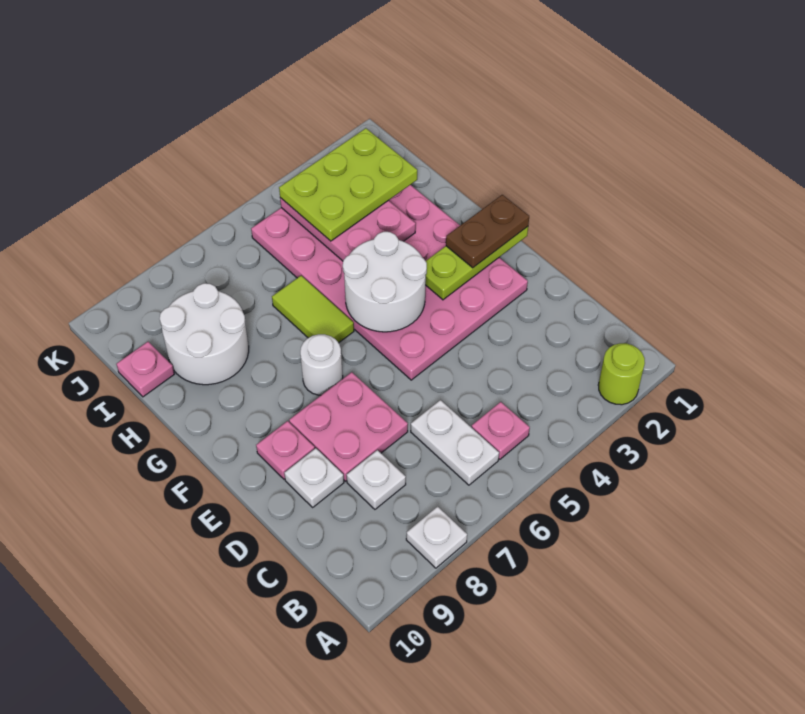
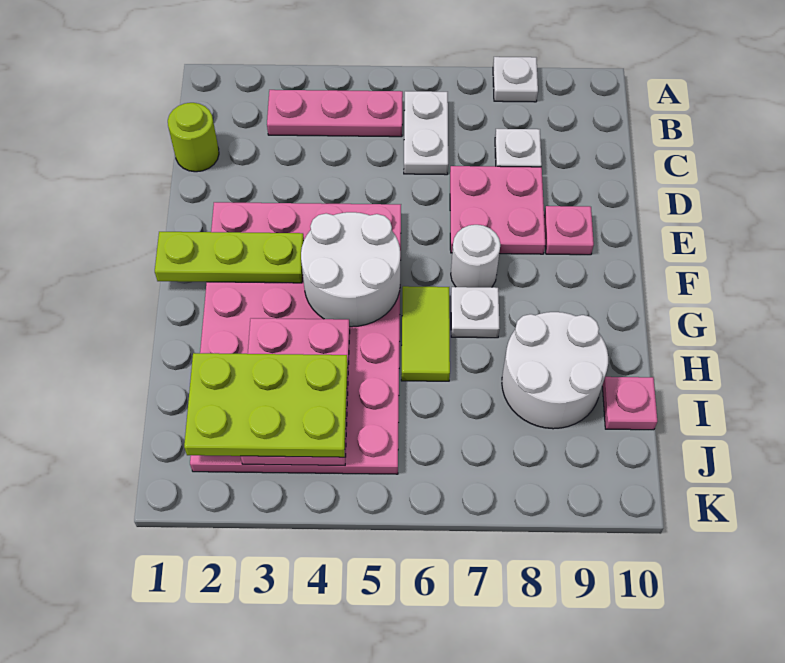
lime 1x1 round brick [598,343,645,405] -> lime 1x1 round brick moved to [168,103,219,172]
pink 1x1 plate [472,402,530,459] -> pink 1x3 plate [267,90,403,137]
white 1x1 plate [284,448,344,507] -> white 1x1 plate moved to [451,287,500,338]
brown 1x2 plate [446,195,529,268] -> none

